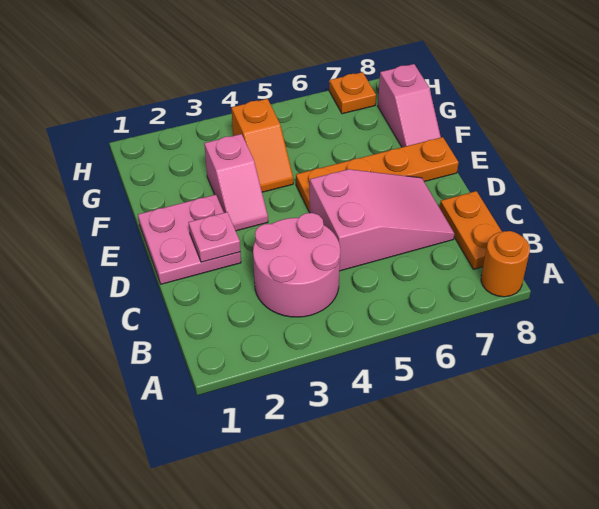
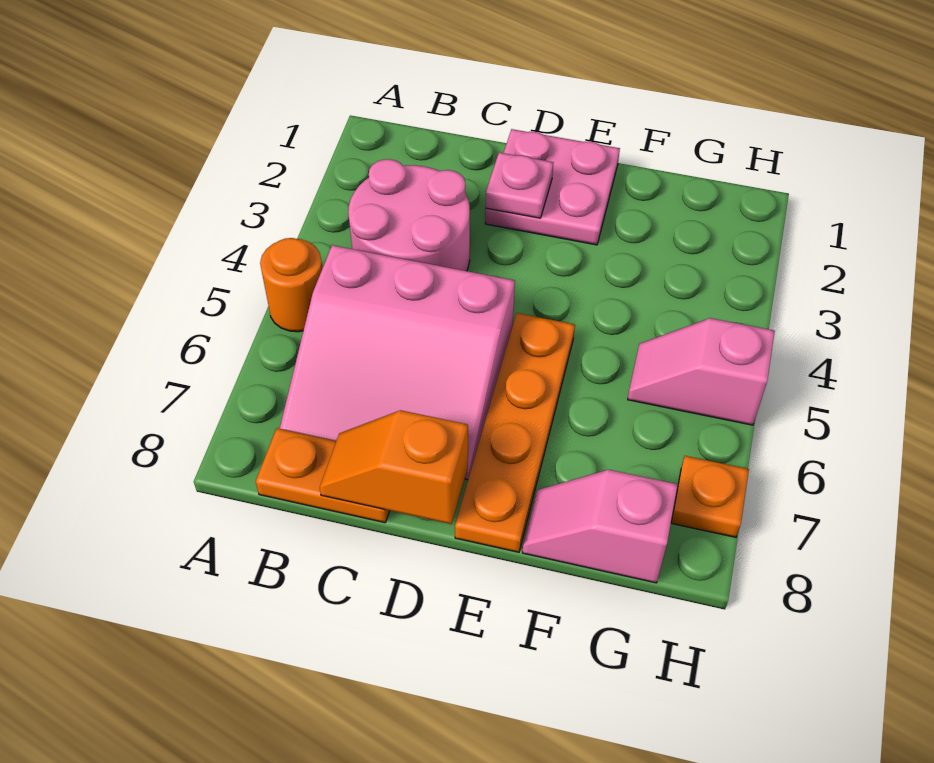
orange 1x1 round brick [481,231,530,297] -> orange 1x1 round brick moved to [260,238,323,332]
pink 2x3 slope [310,169,454,271] -> pink 3x3 slope [280,245,515,480]
pink 1x2 slope [204,134,268,231] -> pink 1x2 slope moved to [628,318,775,425]
orange 1x2 slope [231,99,293,192] -> orange 1x2 slope moved to [320,410,468,524]

